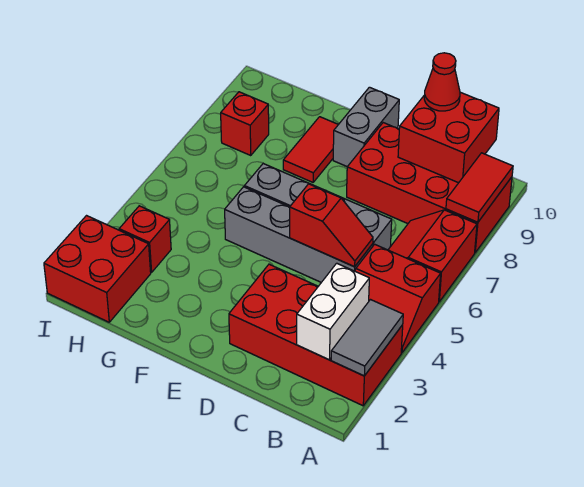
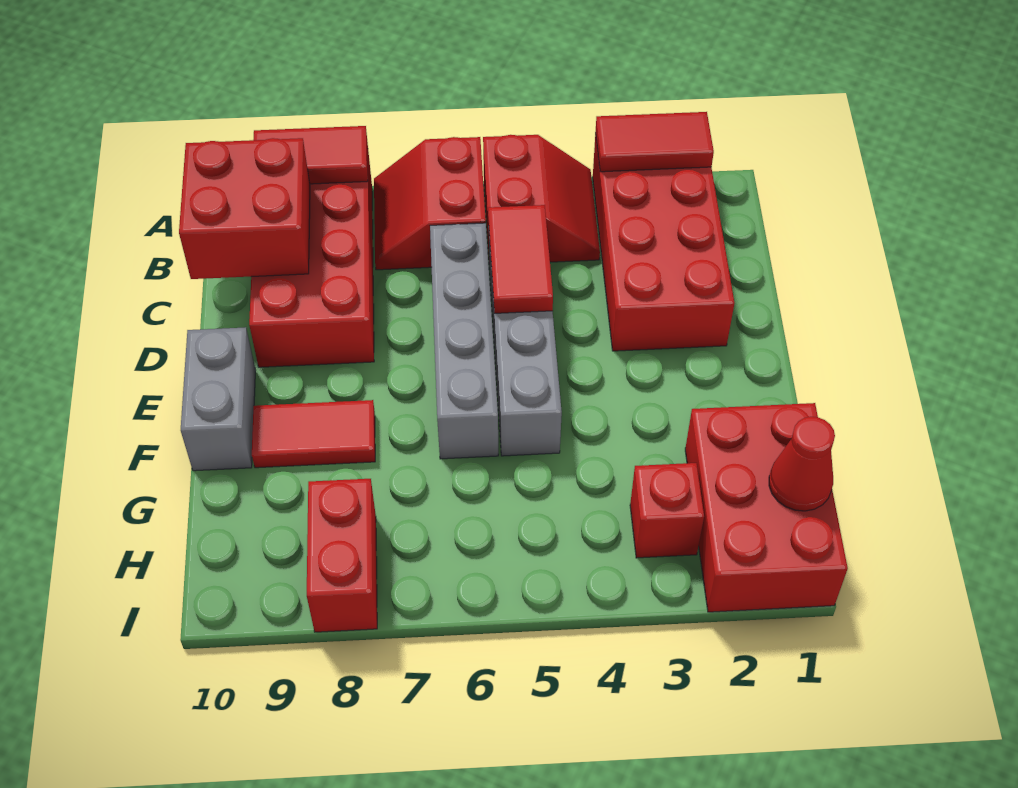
grey 1x2 tile [331,300,403,376] -> red 1x2 tile [596,112,714,172]
red 2x2 slope [388,210,477,302] -> red 2x2 slope turned to [374,137,486,270]
white 1x2 brick [297,263,369,360] -> none
red 1x2 slope [290,184,373,267] -> red 1x2 tile [488,205,553,313]
red 1x1 cone [424,53,460,111] -> red 1x1 cone moved to [769,417,835,511]
grey 1x2 brick [333,87,399,167] -> grey 1x2 brick turned to [181,327,256,471]
red 2x2 brick [44,216,151,322] -> red 2x3 brick [685,403,848,612]
red 1x1 brick [221,92,269,155] -> red 1x2 brick [307,479,377,632]

